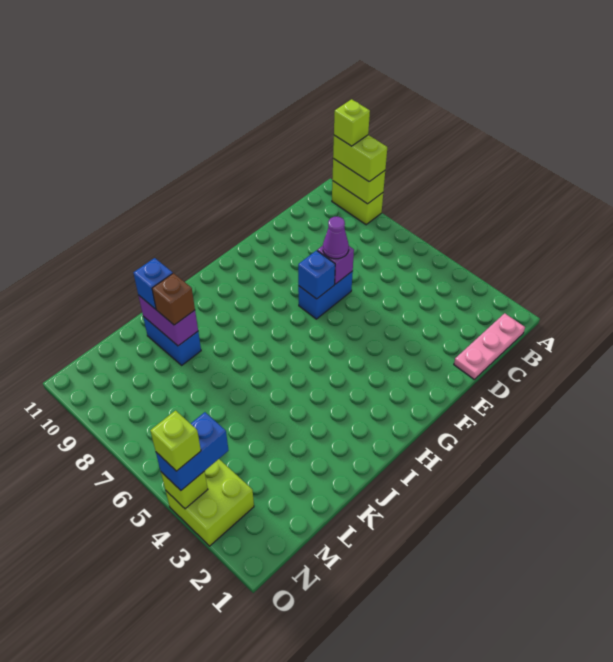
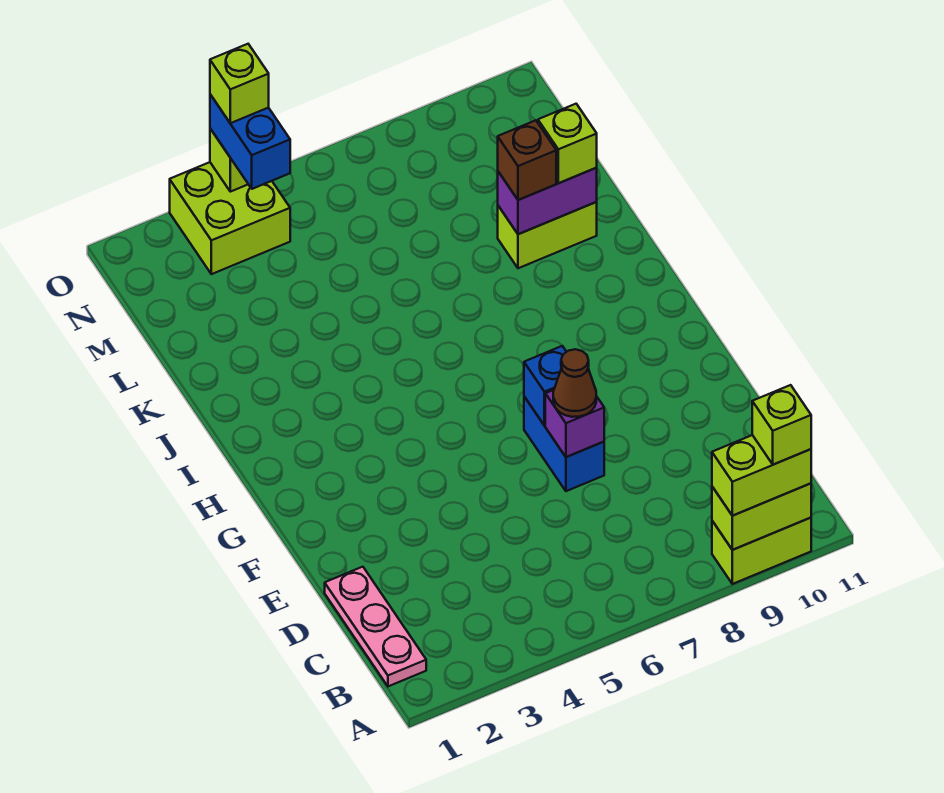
purple 1x1 cone [323,217,349,259] -> brown 1x1 cone [553,349,596,417]
blue 1x2 brick [143,317,201,365] -> lime 1x2 brick [498,202,597,268]
blue 1x1 brick [133,258,173,309] -> lime 1x1 brick [538,104,597,183]

